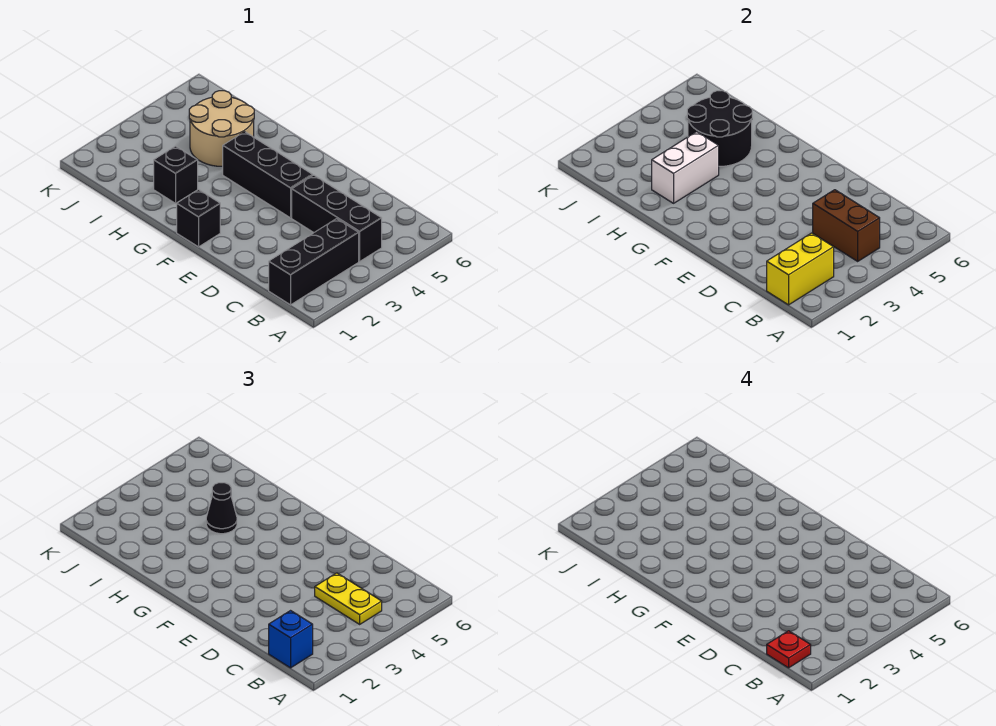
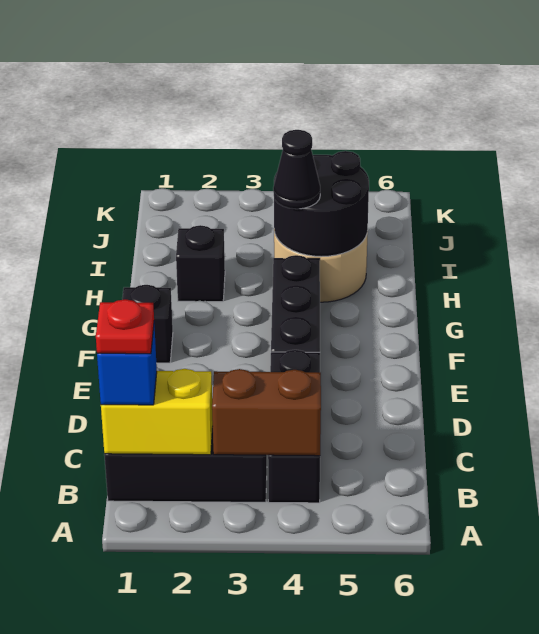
brown 1x2 brick [813,190,880,261] -> brown 1x2 brick turned to [212,369,321,456]
yellow 1x2 plate [315,573,382,624] -> none
white 1x2 brick [652,132,719,203] -> none

